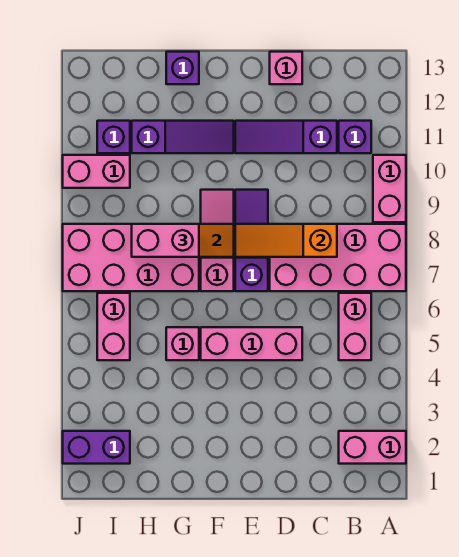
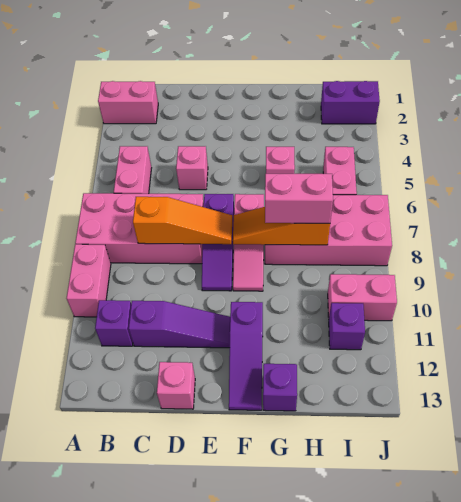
pink 1x3 brick [201,327,302,360] -> pink 1x1 brick [176,146,208,190]
purple 1x3 slope [132,121,234,153] -> purple 1x3 slope turned to [229,302,263,410]

